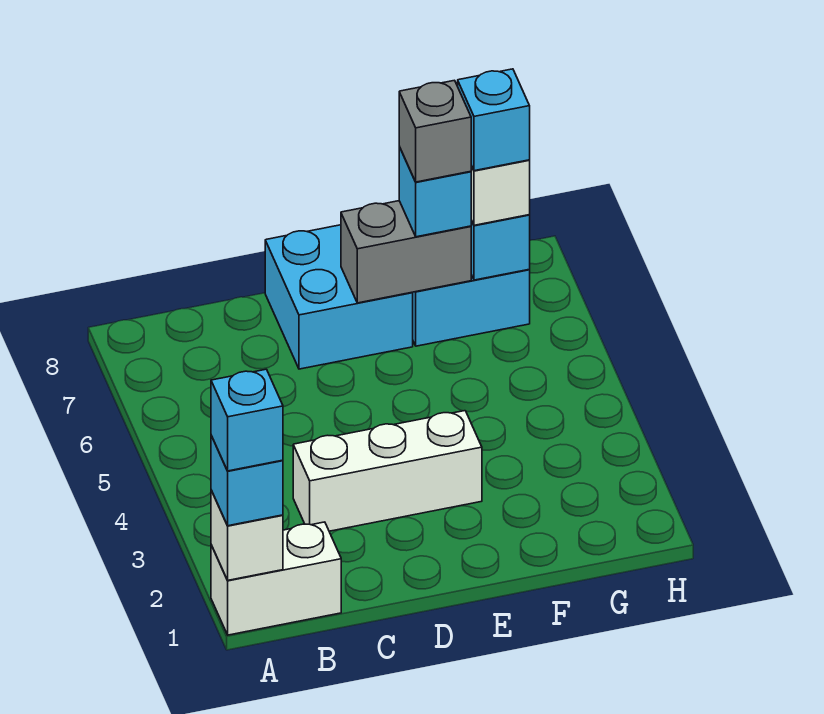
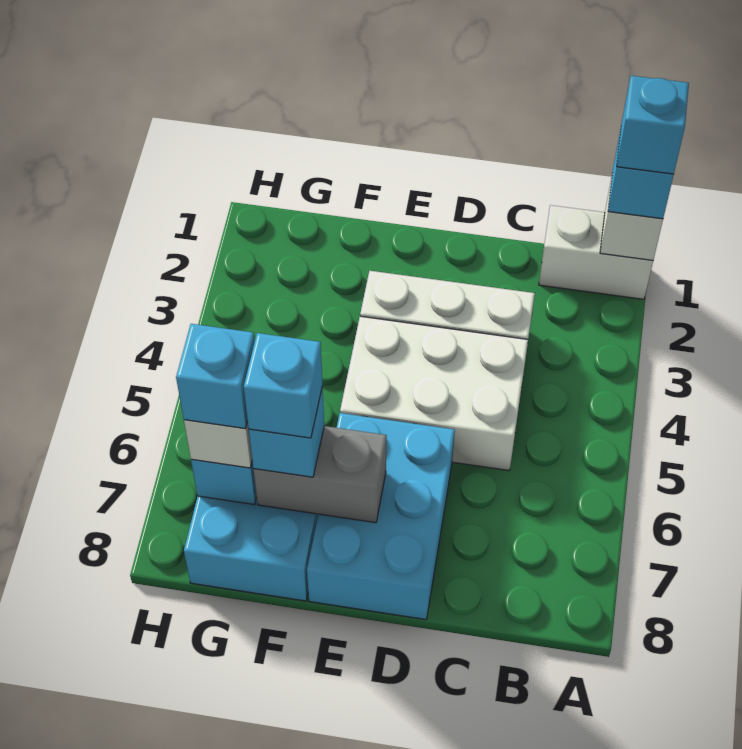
none -> white 2x3 brick [340,316,528,471]
cyan 2x2 brick [265,225,413,369] -> cyan 2x3 brick [307,413,455,620]
grey 1x1 brick [399,80,471,182] -> cyan 1x1 brick [244,333,322,438]

